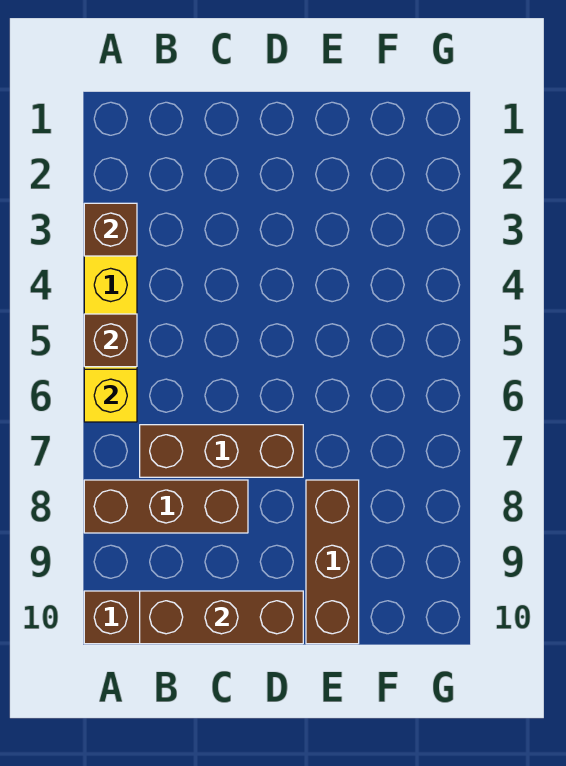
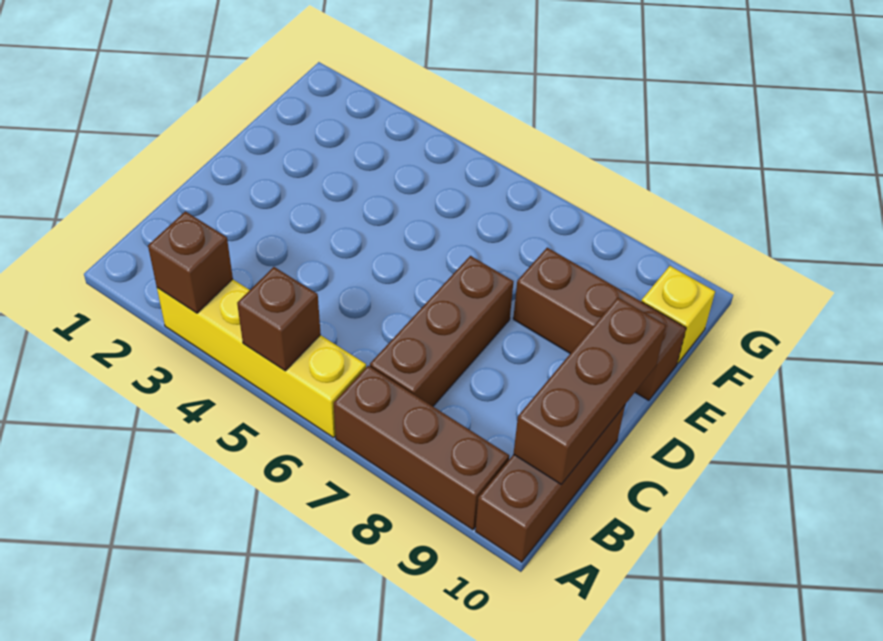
yellow 1x1 brick [84,369,137,422] -> yellow 1x1 brick moved to [641,266,715,364]
brown 1x3 brick [84,480,248,533] -> brown 1x3 brick turned to [334,366,509,530]

